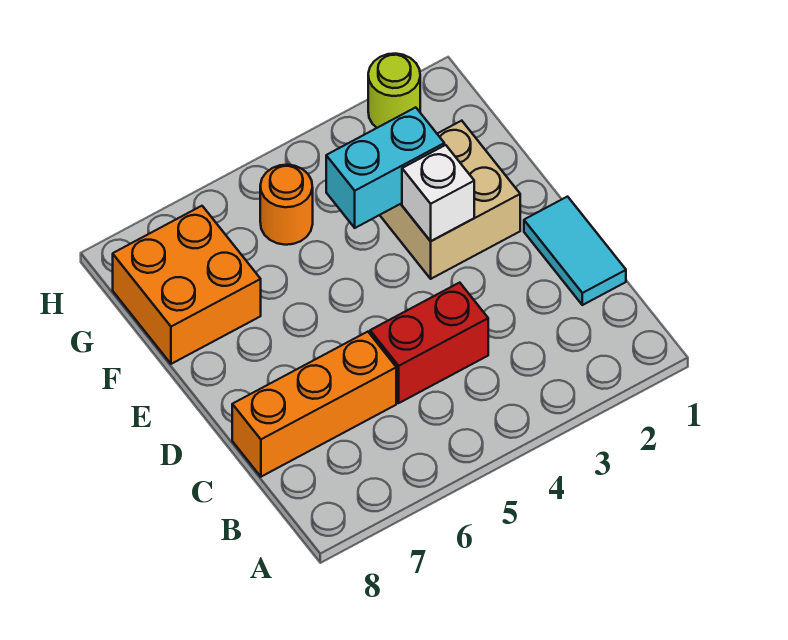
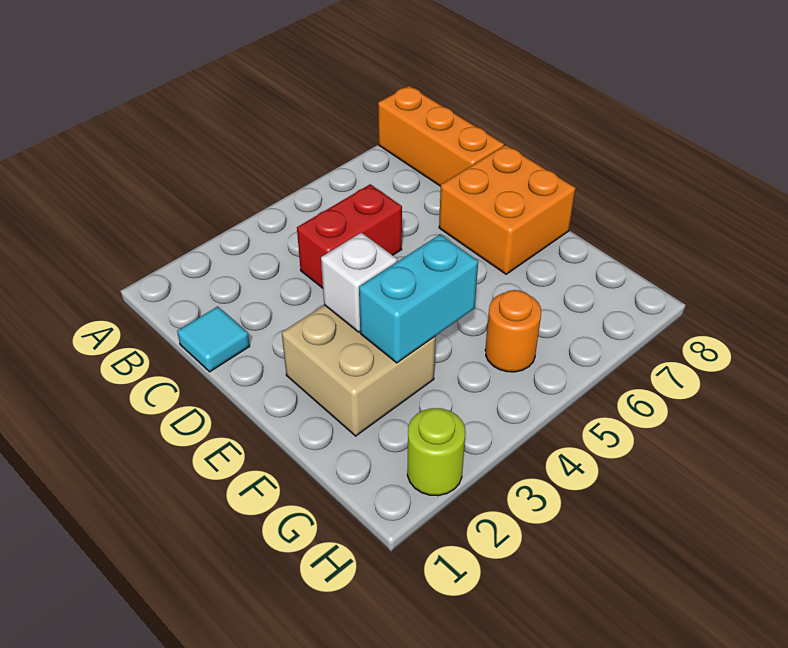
cyan 1x2 tile [524,197,626,305] -> cyan 1x1 tile [177,306,250,372]
orange 1x3 brick [232,332,396,477] -> orange 1x3 brick turned to [378,86,504,186]
orange 2x2 brick [113,206,261,364] -> orange 2x2 brick moved to [439,145,576,274]

